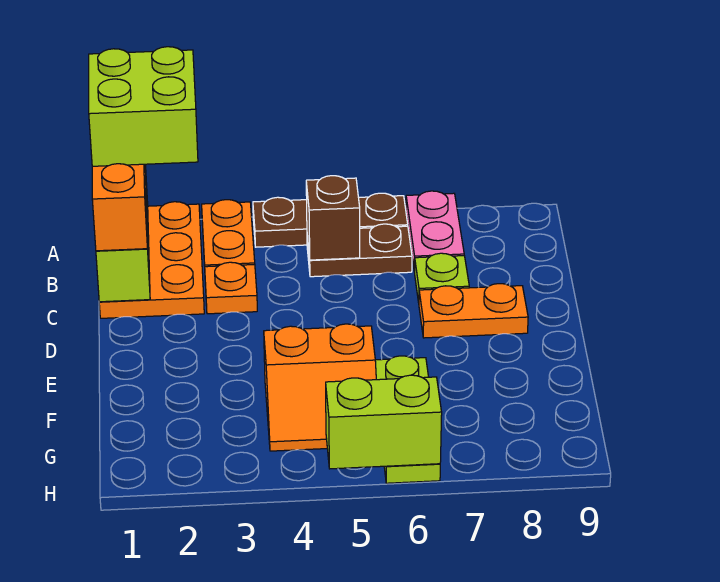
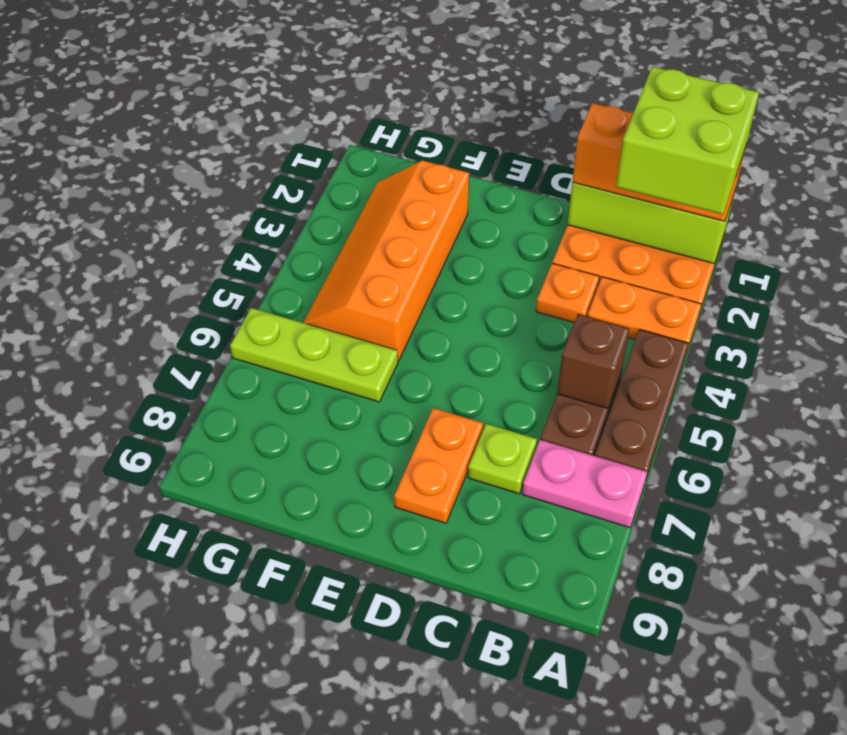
orange 2x2 slope [264,324,376,451] -> orange 2x4 slope [303,160,469,361]
lime 1x2 brick [326,375,442,469] -> none

